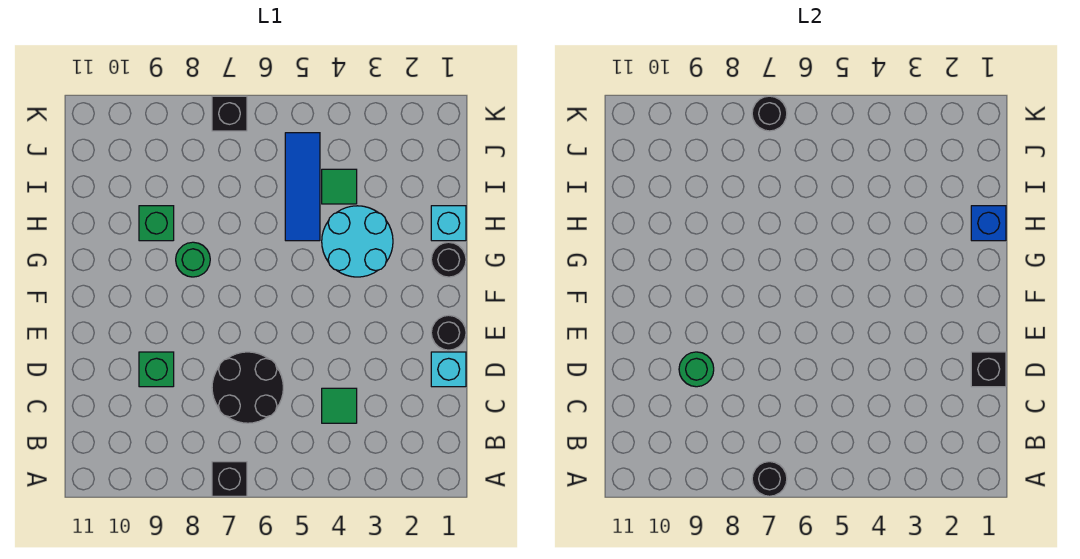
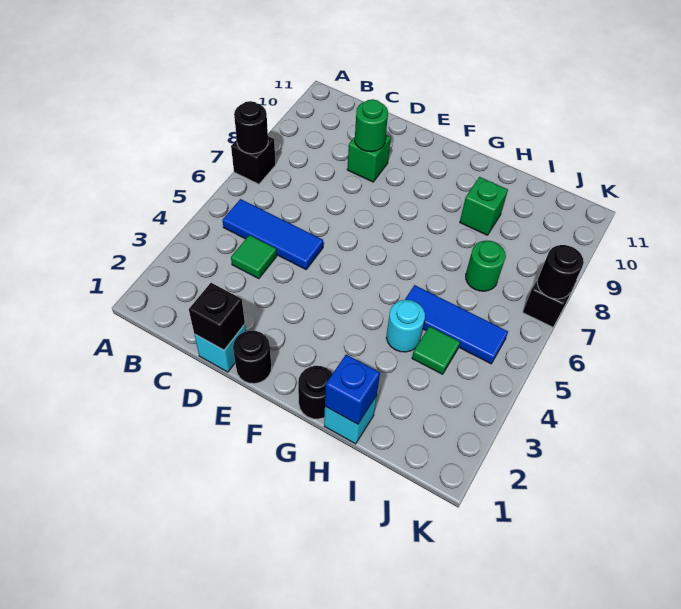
none -> blue 1x3 tile [223,199,323,269]
black 2x2 round brick [212,352,283,423] -> none
cyan 2x2 round brick [322,206,393,277] -> cyan 1x1 round brick [386,300,425,352]
green 1x1 round brick [176,242,210,277] -> green 1x1 round brick moved to [466,241,506,291]

